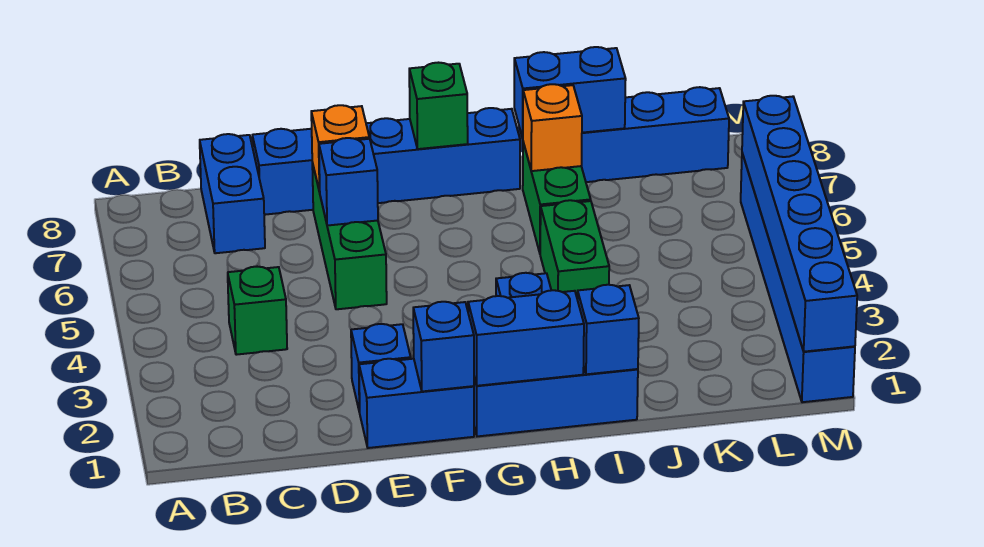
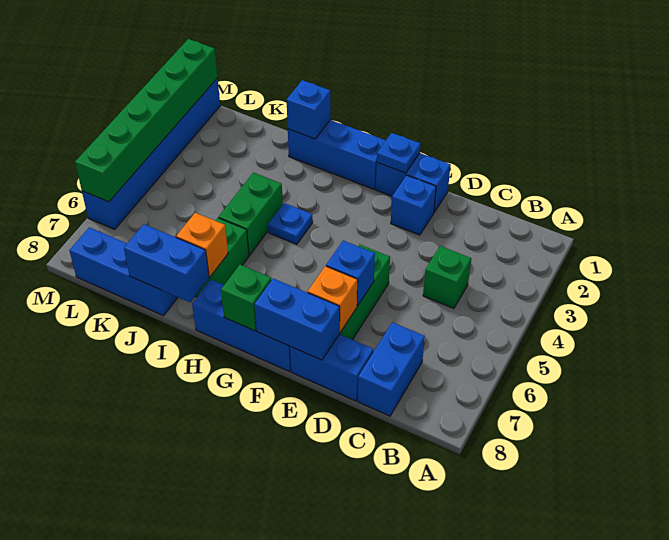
blue 1x1 brick [413,302,474,391] -> blue 1x1 plate [377,133,420,173]
blue 1x2 brick [468,290,584,386] -> blue 1x2 brick moved to [254,279,340,360]
blue 1x6 brick [742,96,857,352] -> green 1x6 brick [75,39,218,202]

